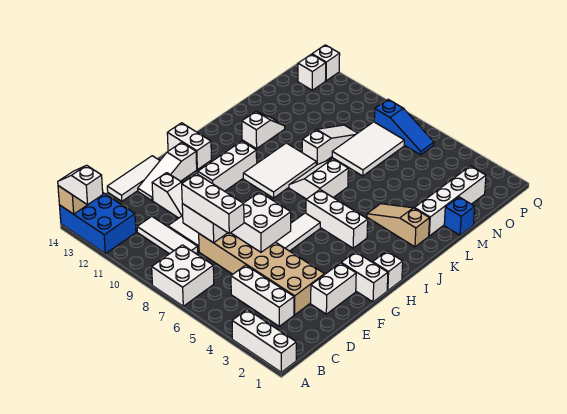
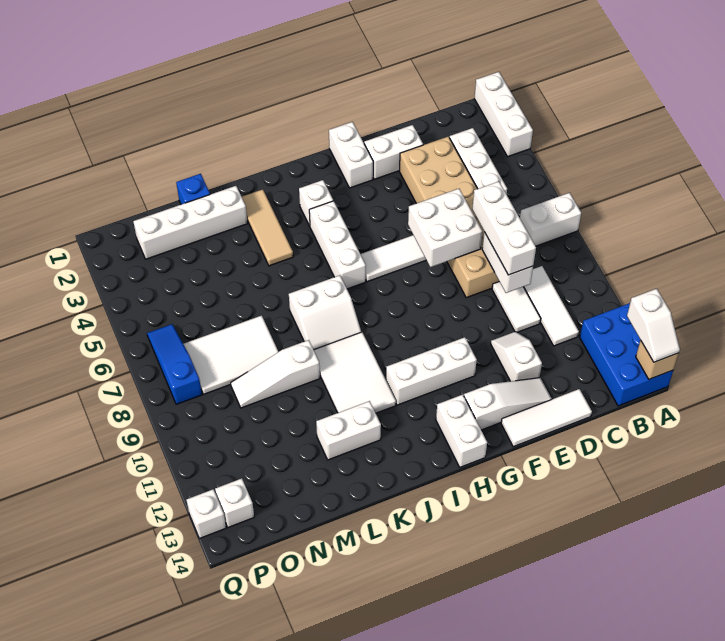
white 2x2 brick [152,245,214,306] -> white 1x2 brick [520,193,581,246]
white 1x1 brick [373,251,403,291] -> white 1x1 brick moved to [299,180,333,226]
white 2x3 tile [243,143,317,198] -> white 2x3 tile turned to [314,332,396,413]
tan 1x3 slope [367,204,430,247] -> tan 1x3 tile [242,189,293,266]
white 1x2 slope [242,112,285,149] -> white 1x2 brick [316,401,381,460]

